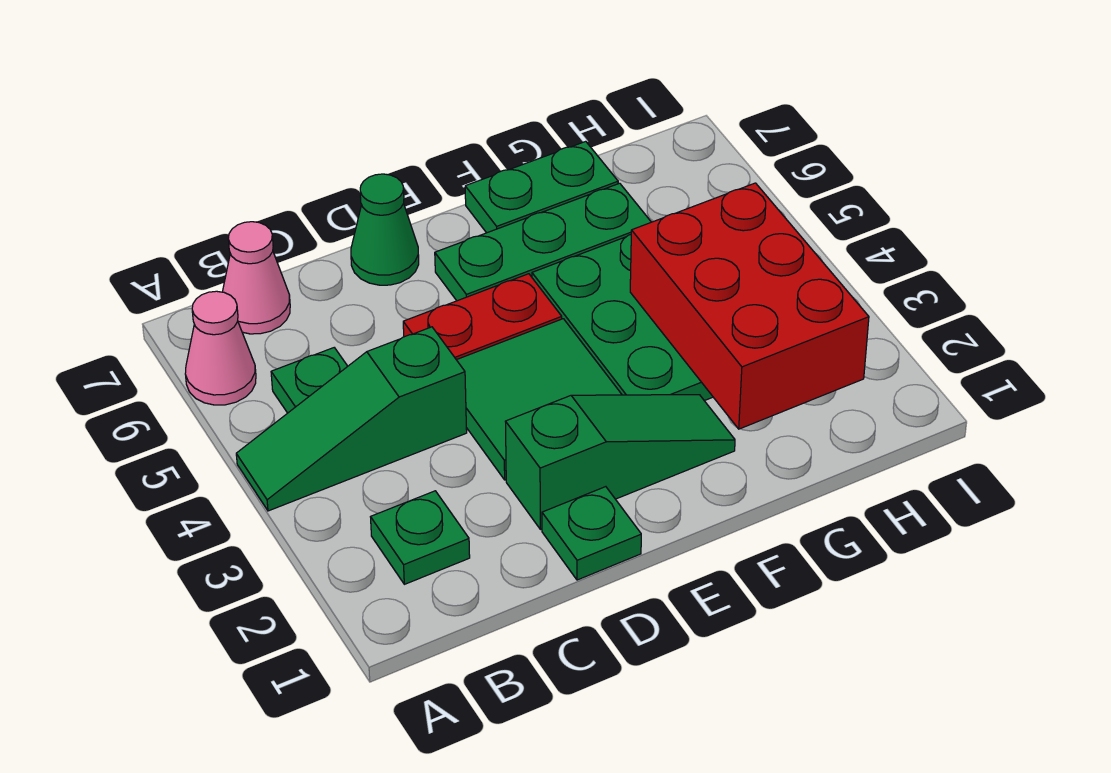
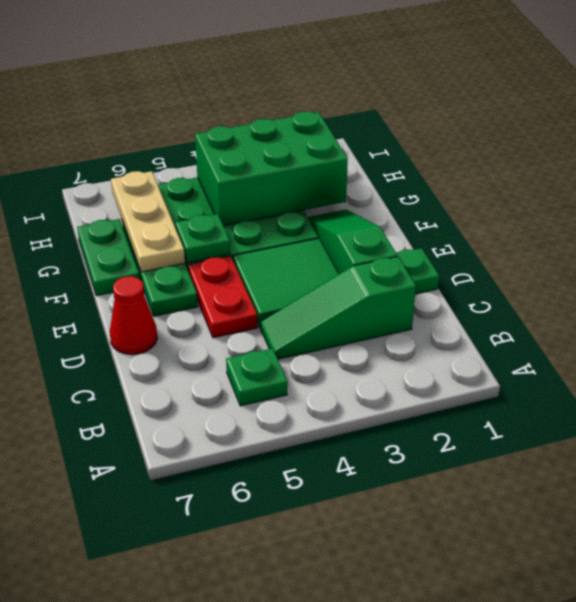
green 1x3 slope [236,327,467,511] -> green 1x3 slope turned to [260,257,416,359]
pink 1x1 cone [185,291,256,405] -> none
green 1x1 plate [371,491,470,584] -> green 1x1 plate moved to [175,214,230,263]
pink 1x1 cone [223,222,290,334] -> none
green 1x1 cone [351,174,419,285] -> red 1x1 cone [110,276,157,355]
none -> tan 1x3 plate [111,171,185,272]
red 2x3 brick [630,183,869,429] -> green 2x3 brick [195,112,348,226]

